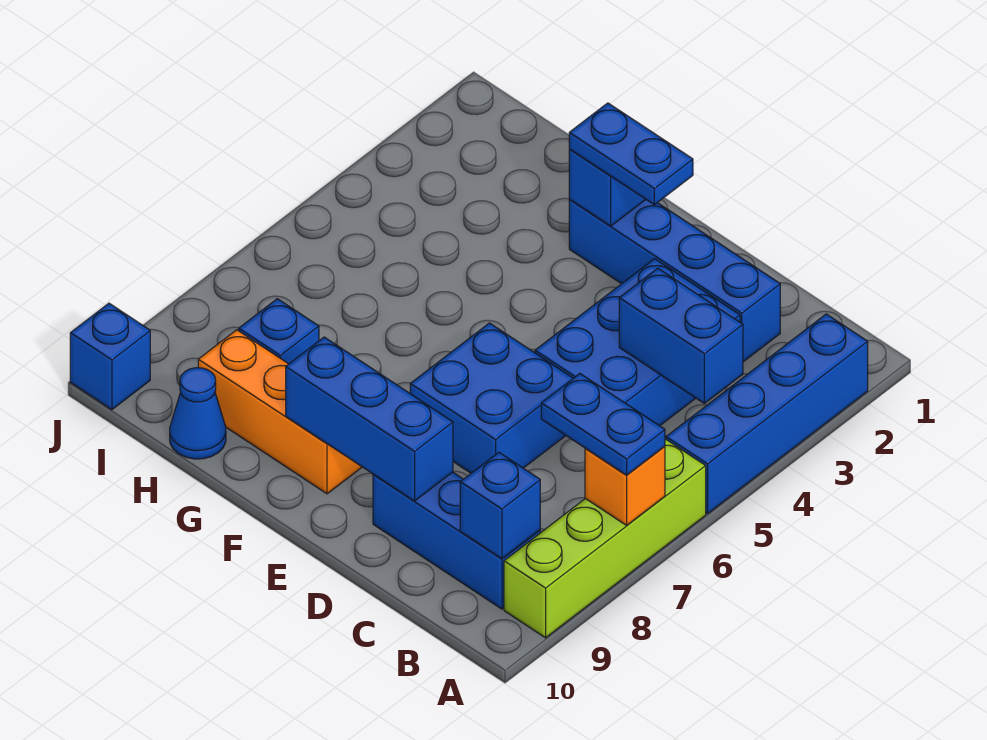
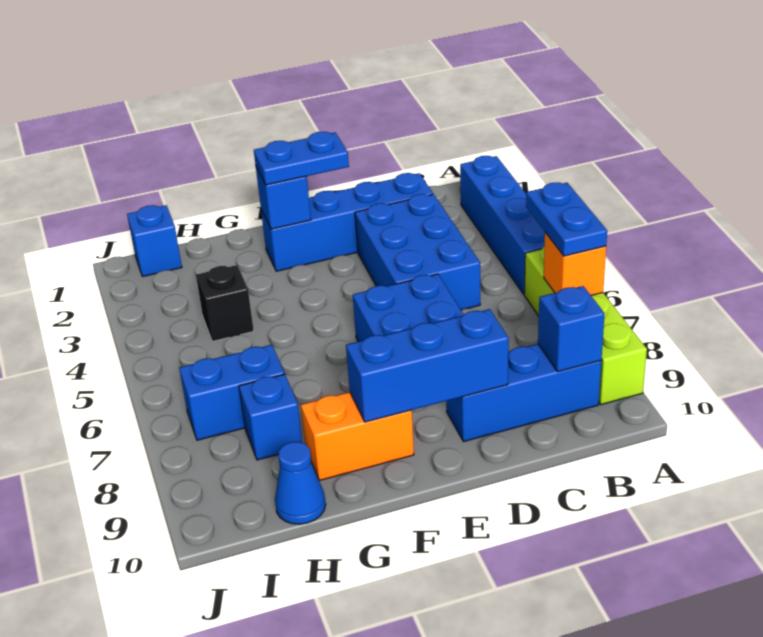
blue 1x2 plate [541,374,665,475] -> blue 1x2 plate turned to [526,182,607,256]
blue 1x2 brick [619,268,743,403] -> blue 1x2 brick moved to [179,345,284,440]
orange 1x3 brick [198,330,362,494] -> orange 1x2 brick [301,392,414,480]
none -> black 1x1 brick [196,265,254,342]
blue 1x1 brick [70,303,150,410] -> blue 1x1 brick moved to [127,205,182,277]

